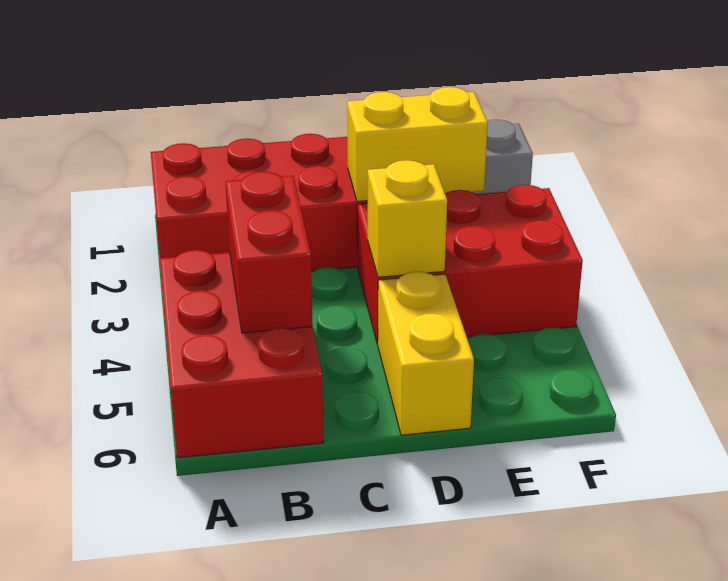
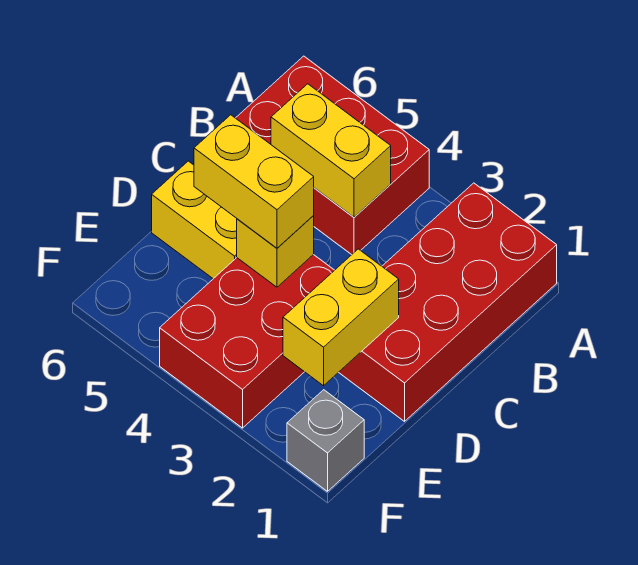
red 1x2 brick [225,172,313,333] -> yellow 1x2 brick [271,84,391,217]
none -> yellow 1x2 brick [194,115,314,248]

